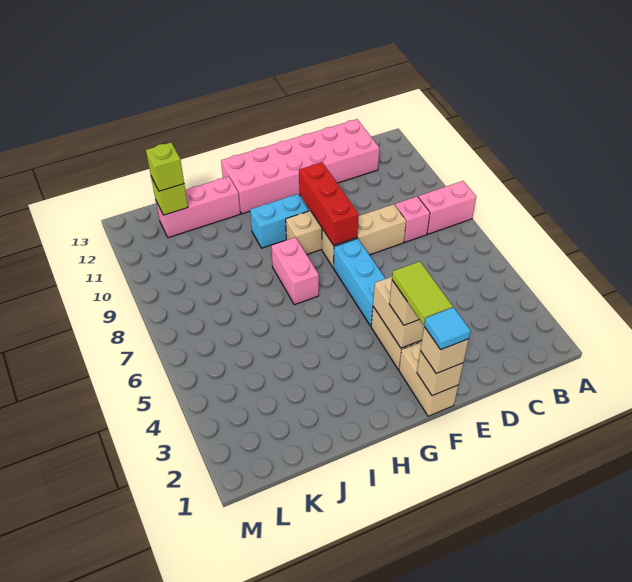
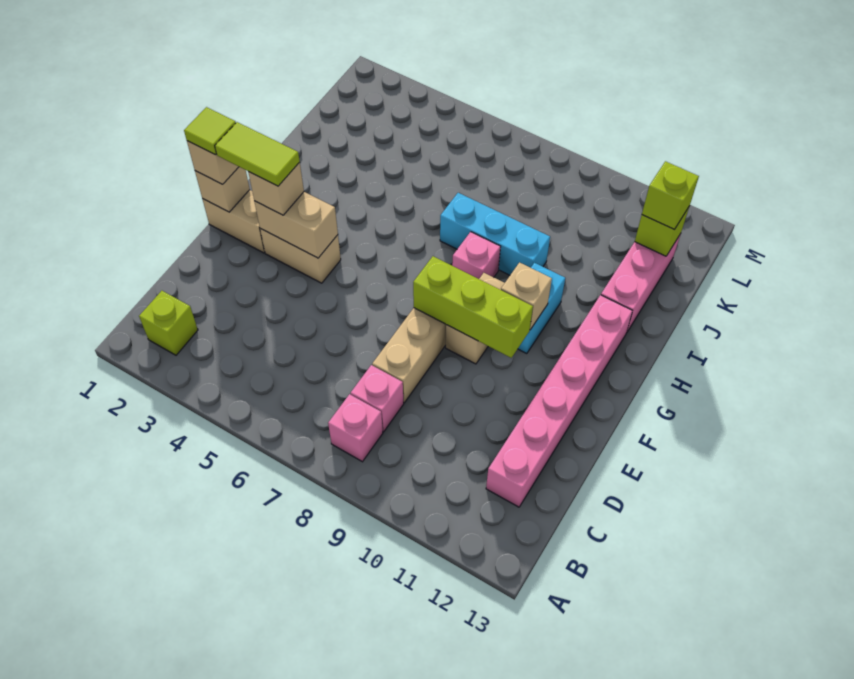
pink 1x2 brick [418,181,476,234] -> pink 1x1 brick [328,394,383,462]
none -> lime 1x1 brick [139,291,198,355]
pink 2x6 brick [221,119,379,214] -> pink 1x6 brick [486,295,632,507]
cyan 1x1 tile [424,307,471,350] -> lime 1x1 tile [184,107,236,155]
cyan 1x3 brick [334,238,385,326] -> cyan 1x3 brick moved to [440,193,550,275]
red 1x3 brick [299,162,359,245] -> lime 1x3 brick [413,256,533,358]
none -> tan 1x1 brick [501,263,552,330]
pink 1x2 brick [271,237,319,305] -> pink 1x1 brick [452,232,501,279]

